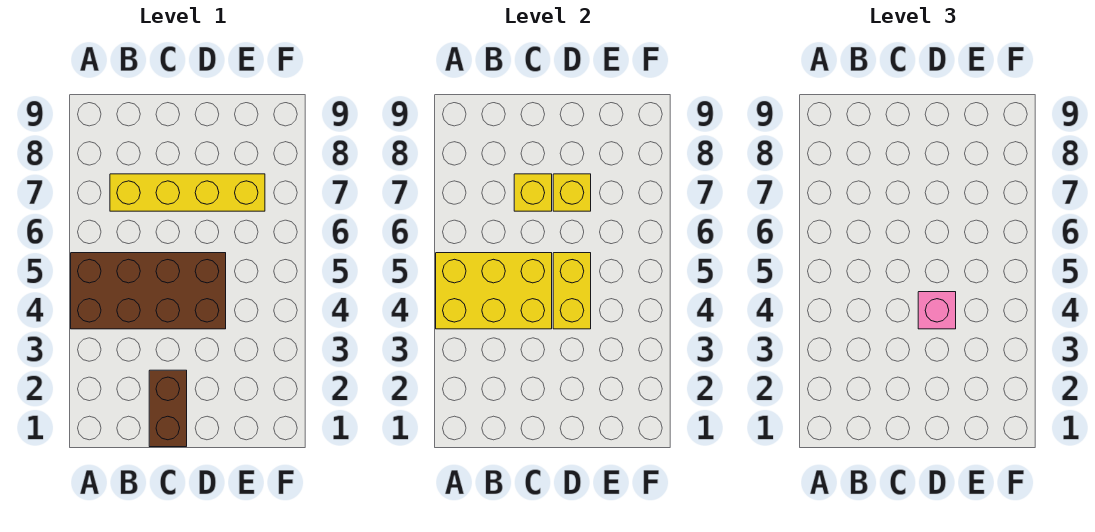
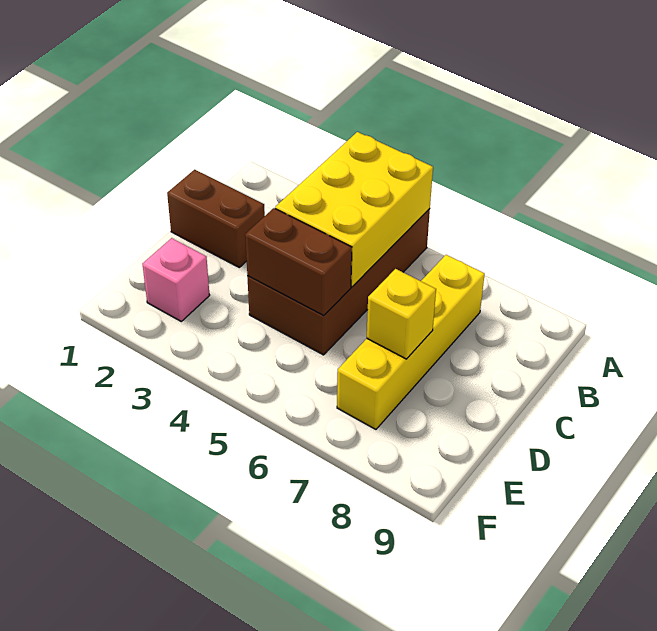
yellow 1x1 brick [514,174,552,211] -> none
yellow 1x2 brick [553,253,591,329] -> brown 1x2 brick [245,208,352,316]
pink 1x1 brick [918,292,956,329] -> pink 1x1 brick moved to [142,238,210,321]

